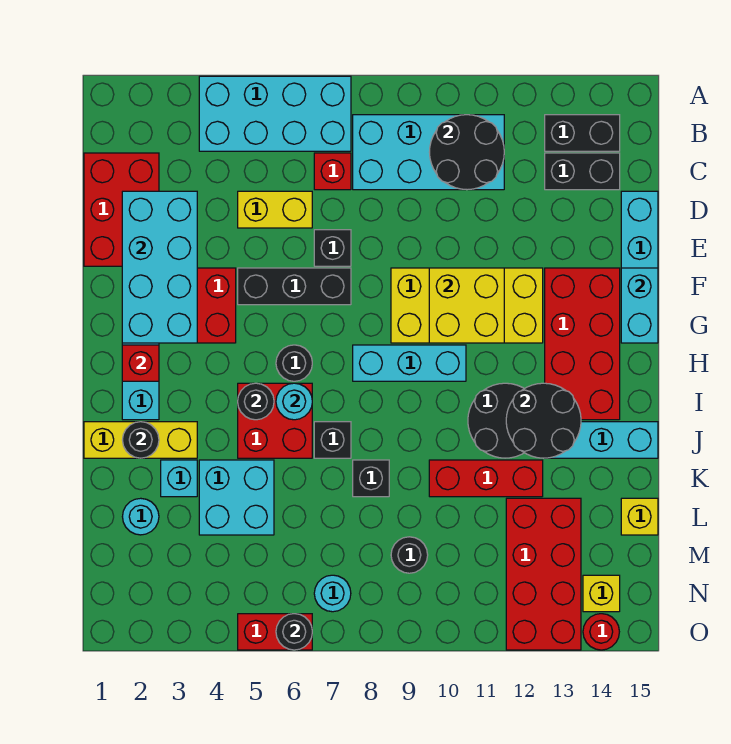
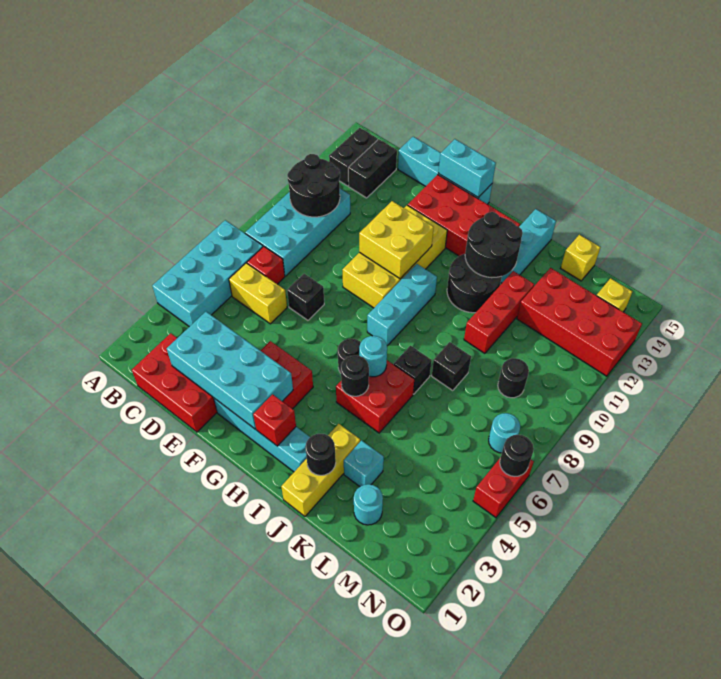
yellow 1x2 brick [238,191,312,228] -> yellow 1x2 brick turned to [229,263,287,324]
black 1x3 brick [238,268,351,305] -> none
cyan 2x2 brick [199,460,274,535] -> none
red 1x1 round brick [583,614,619,650] -> none

